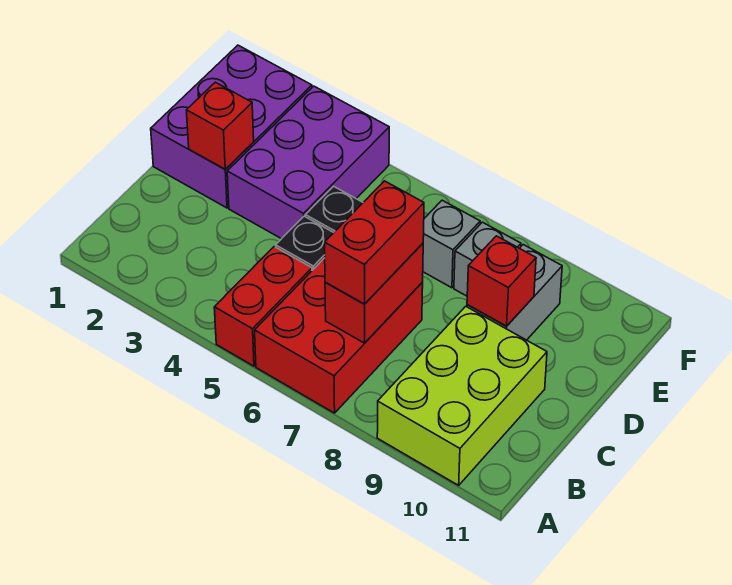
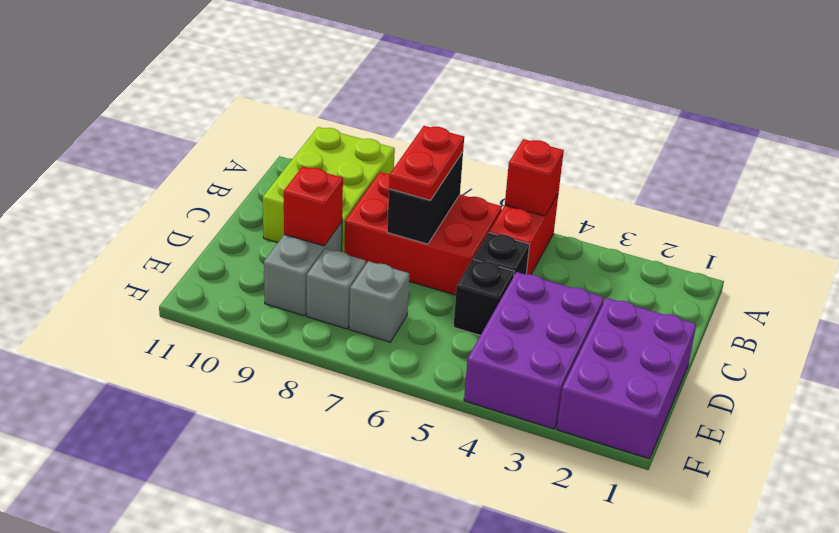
red 2x3 brick [255,258,423,413] -> red 2x3 brick turned to [345,172,502,295]
red 1x2 brick [325,243,423,343] -> black 1x2 brick [387,152,463,244]
red 1x2 brick [325,181,424,304] -> red 1x2 plate [389,126,464,200]
red 1x1 brick [186,82,254,169] -> red 1x1 brick moved to [505,139,564,216]

